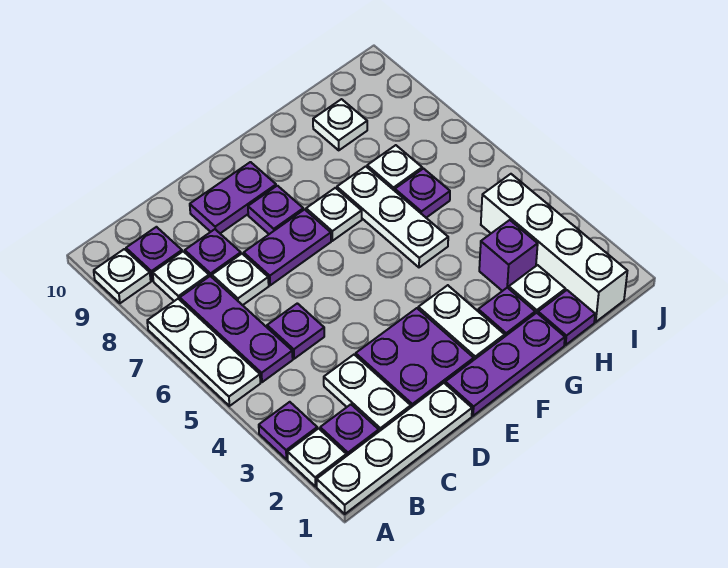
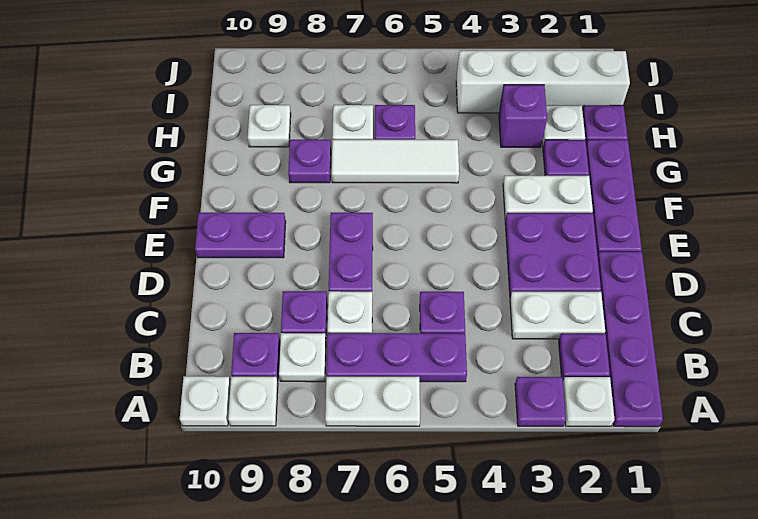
white 1x4 plate [317,383,472,514] -> purple 1x4 plate [598,252,663,427]
white 1x3 plate [147,299,260,406] -> white 1x2 plate [325,377,420,426]
purple 1x2 plate [190,162,276,233] -> purple 1x2 plate turned to [195,213,286,258]
purple 1x1 plate [248,186,303,234] -> purple 1x1 plate moved to [288,140,331,183]
white 1x1 plate [306,188,362,241] -> white 1x1 plate moved to [180,376,231,426]
white 1x3 plate [337,166,448,267] -> white 1x3 tile [332,140,459,183]

